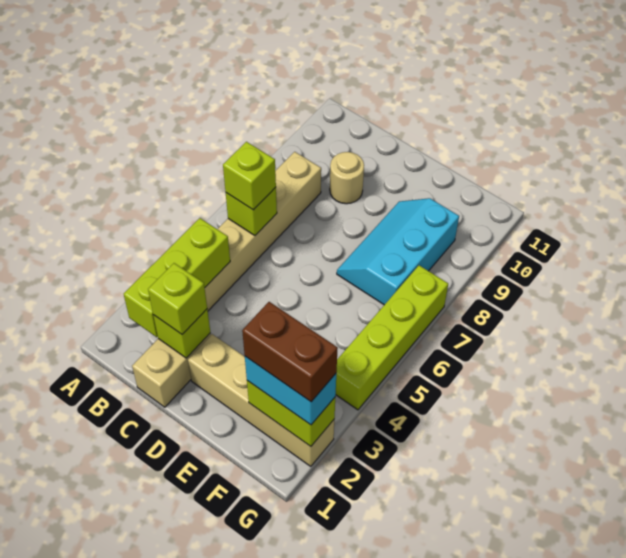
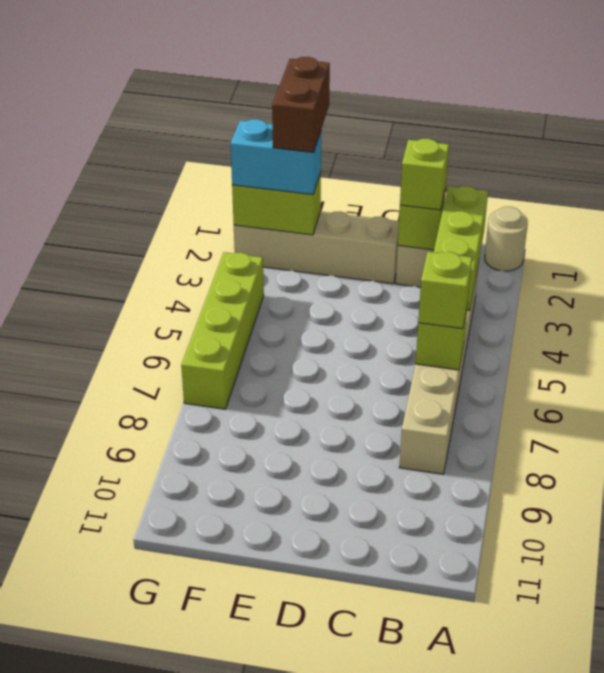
tan 1x1 round brick [330,152,364,204] -> tan 1x1 round brick moved to [485,207,528,271]
cyan 2x3 slope [337,198,459,305] -> none
brown 1x2 brick [242,302,338,402] -> brown 1x2 brick turned to [272,57,330,153]

